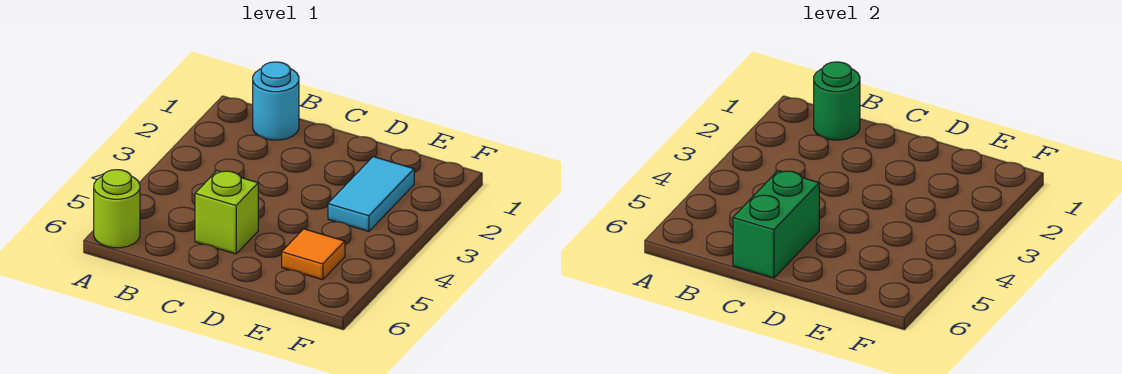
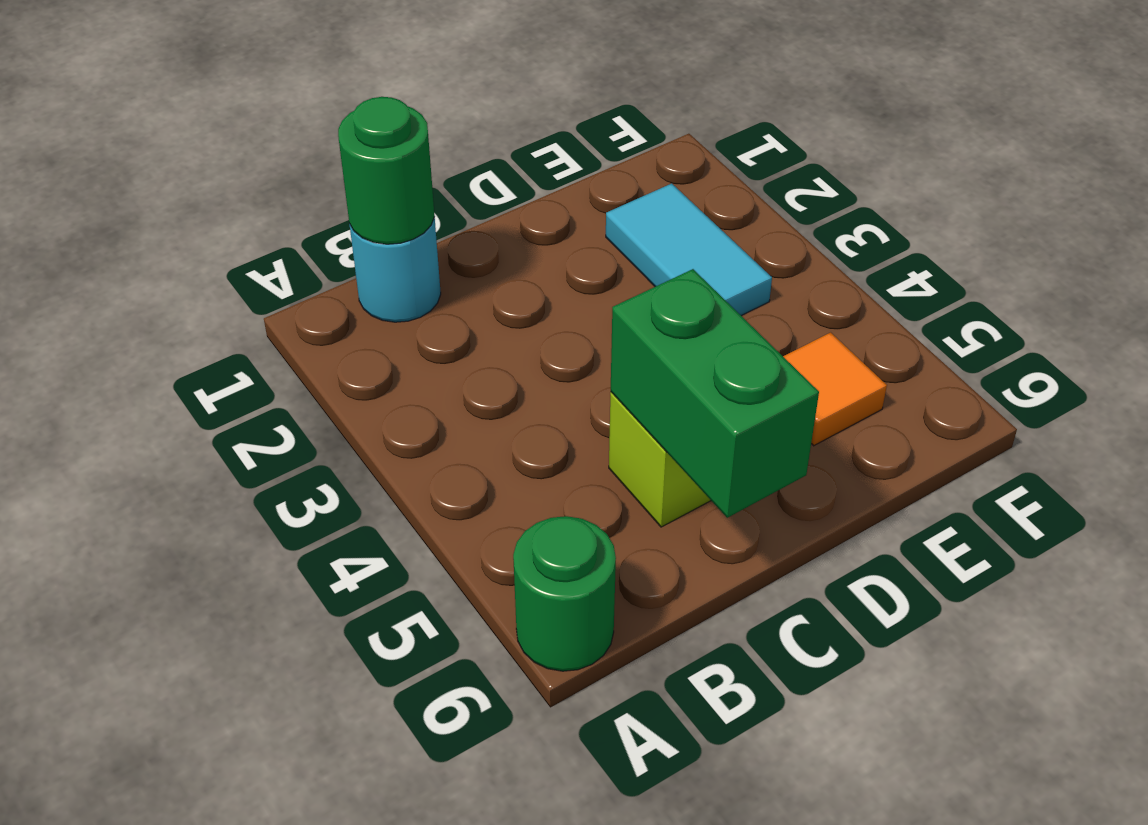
lime 1x1 round brick [94,170,140,248] -> green 1x1 round brick [513,516,616,671]

